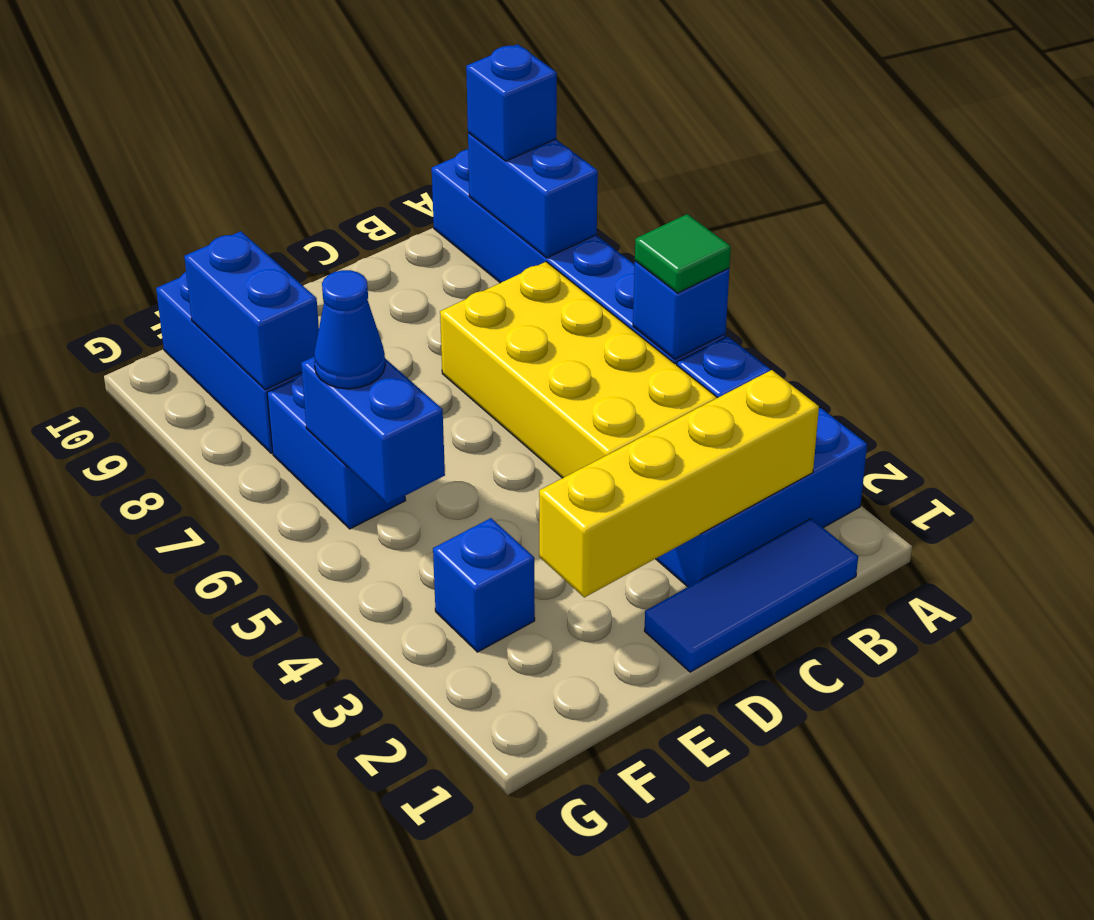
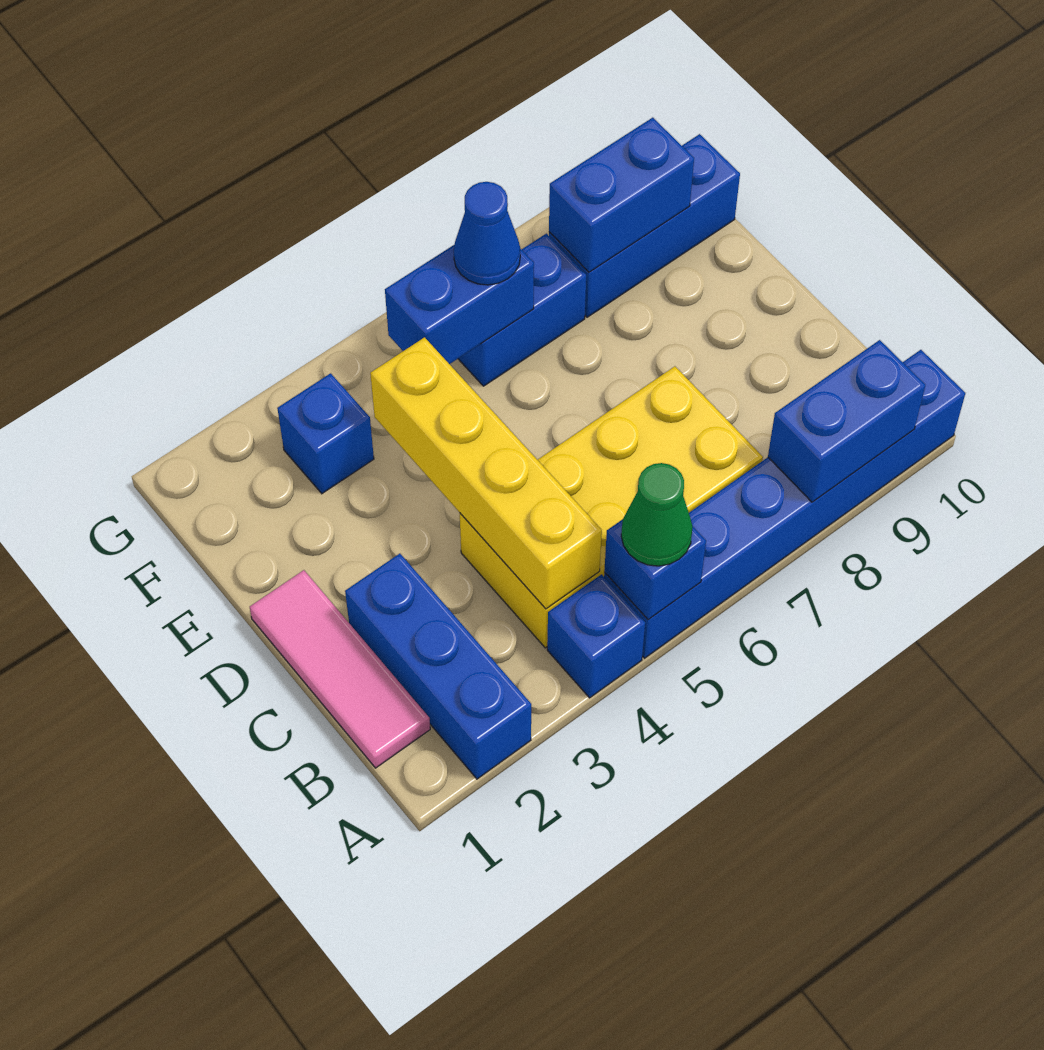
green 1x1 tile [635,214,731,293] -> green 1x1 cone [621,463,693,566]
blue 1x1 brick [466,44,557,161] -> none
blue 1x3 tile [644,518,858,672] -> pink 1x3 tile [250,570,430,768]
yellow 1x4 brick [539,370,819,597] -> yellow 1x4 brick moved to [370,337,602,609]

